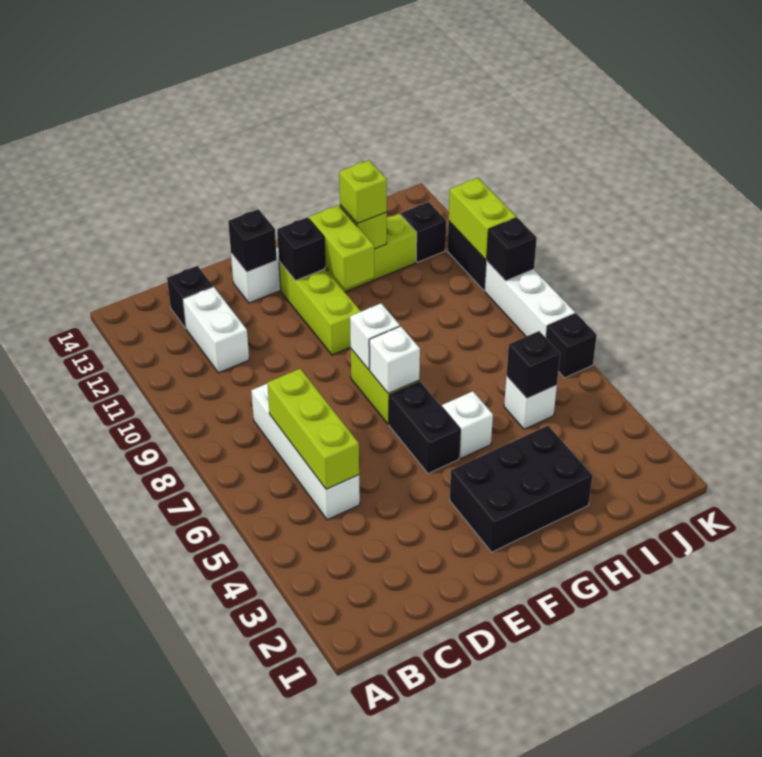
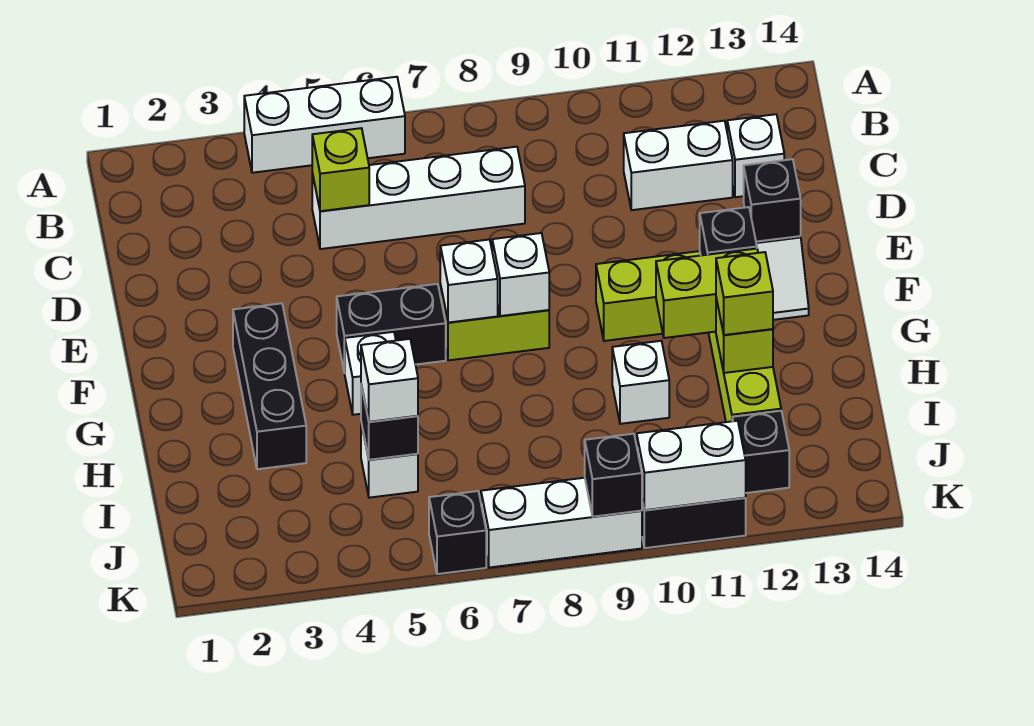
none -> white 1x3 brick [244,77,405,173]
lime 1x3 brick [267,369,359,489] -> lime 1x1 brick [312,128,369,211]
black 1x1 brick [167,266,213,328] -> white 1x1 brick [727,114,784,197]
black 2x3 brick [450,426,592,552] -> black 1x3 brick [233,303,306,469]
none -> white 1x1 brick [612,341,669,424]
none -> white 1x1 brick [361,339,418,422]
lime 1x2 brick [449,178,516,260] -> white 1x2 brick [637,421,746,510]

